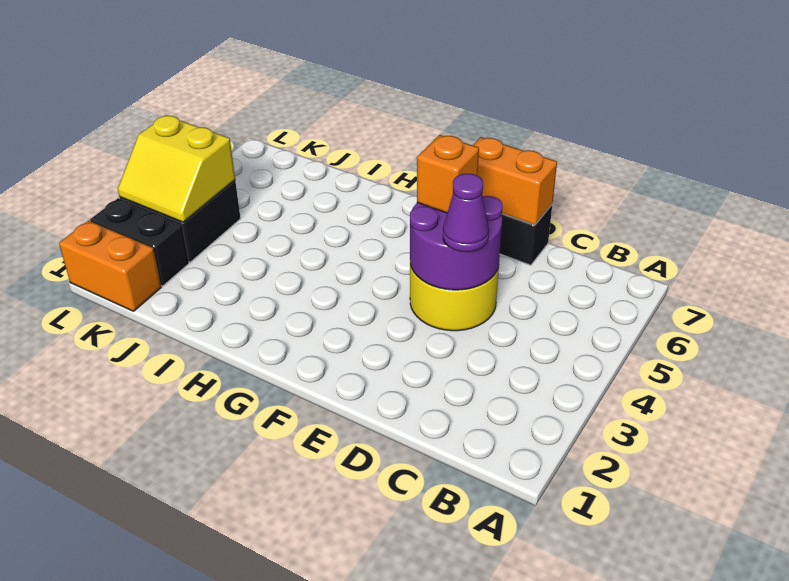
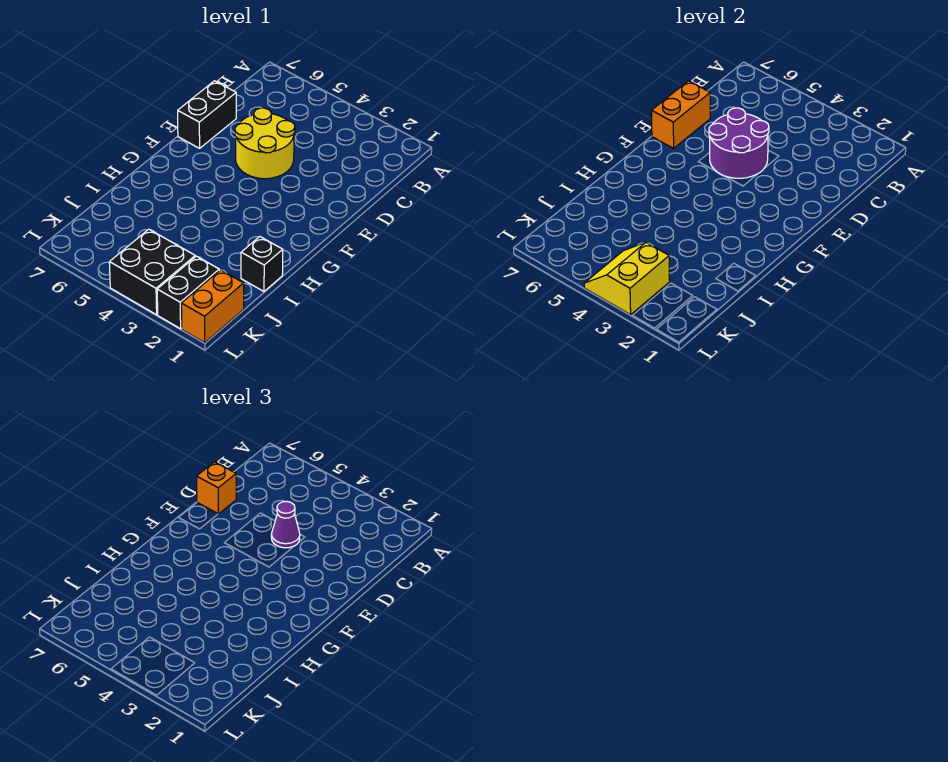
orange 1x1 brick [417,135,479,213] -> orange 1x1 brick moved to [197,462,236,514]
none -> black 1x1 brick [241,237,283,291]
yellow 2x2 slope [118,115,235,222] -> yellow 2x2 slope turned to [584,243,670,315]

